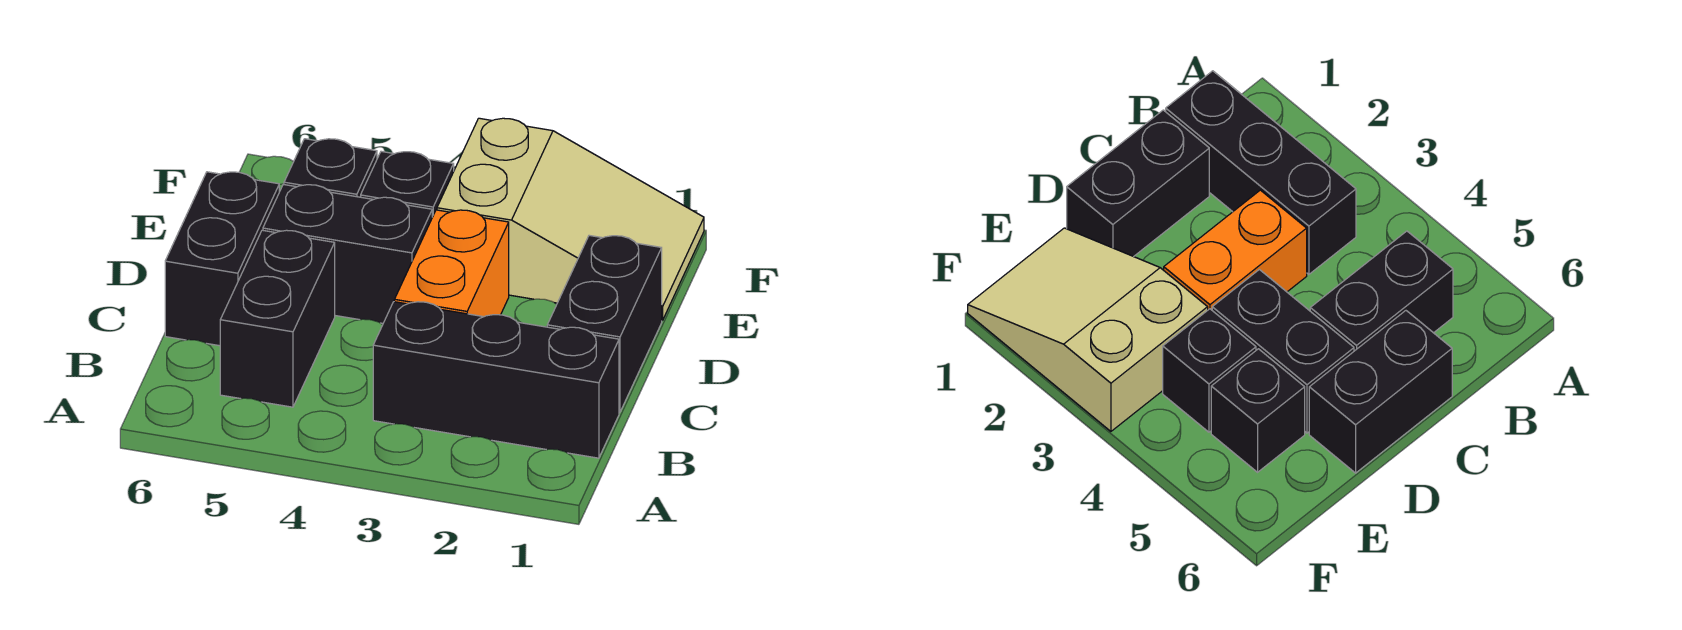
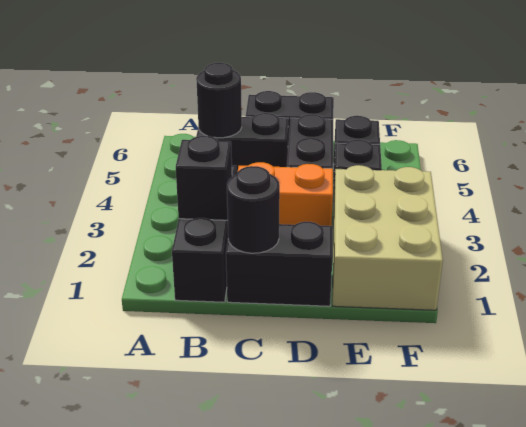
none -> black 1x1 brick [176,136,232,220]
none -> black 1x1 round brick [196,63,242,138]
none -> black 1x1 round brick [227,166,280,253]
tan 2x3 slope [437,118,704,321] -> tan 2x3 brick [333,165,443,310]

